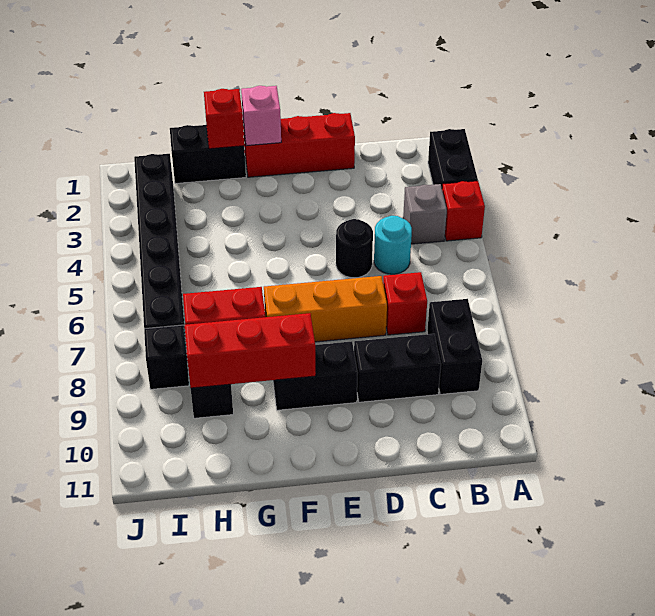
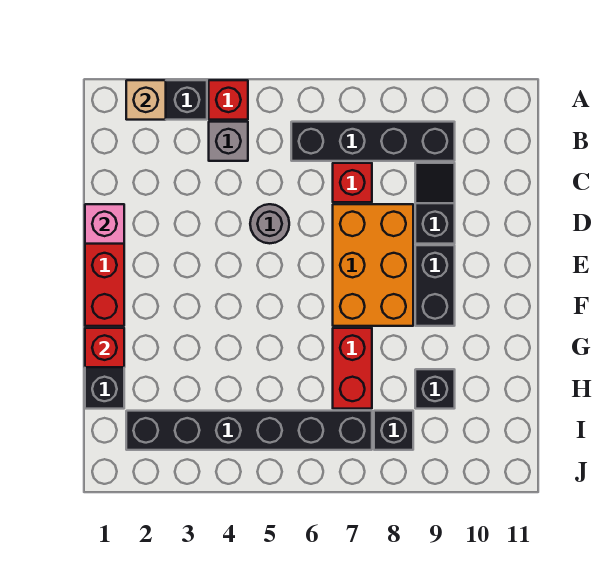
none -> tan 1x1 brick [126,80,166,120]
black 1x2 brick [427,299,482,394] -> black 1x4 brick [291,122,455,161]
cyan 1x1 round brick [374,216,412,274] -> none
black 1x2 brick [354,334,441,402] -> black 1x2 slope [415,163,455,244]
black 1x1 round brick [336,219,373,278] -> grey 1x1 round brick [250,204,289,243]
orange 1x3 brick [264,276,387,342] -> orange 2x3 brick [333,204,413,326]
pink 1x1 brick [241,86,281,146] -> pink 1x1 brick moved to [85,204,124,244]
red 1x3 brick [185,313,316,388] -> none

